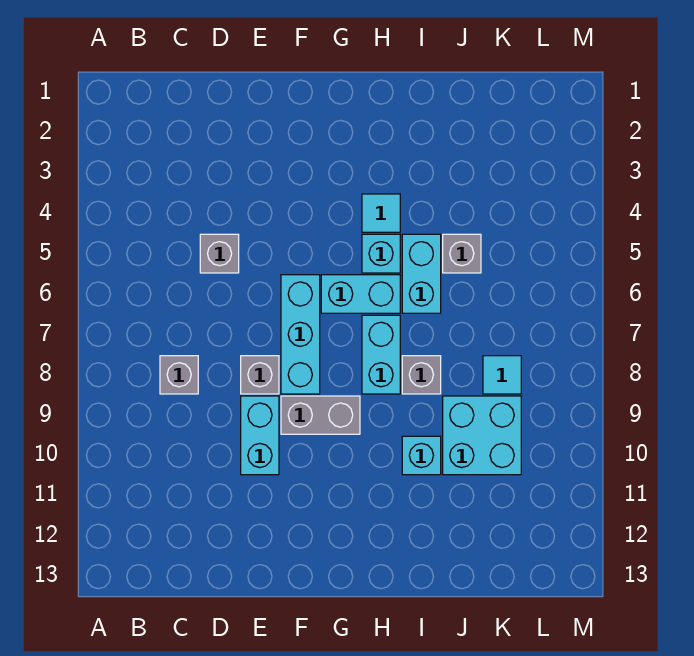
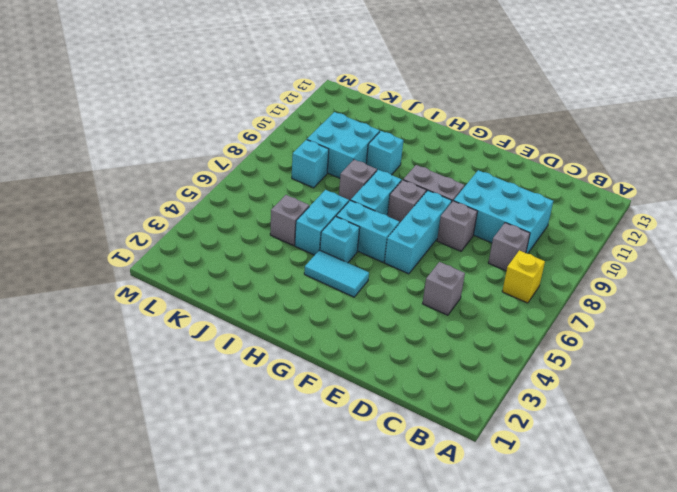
none -> yellow 1x1 brick [502,250,545,303]
cyan 1x2 brick [241,396,279,475] -> cyan 2x3 brick [454,170,553,253]
none -> grey 1x1 brick [388,180,426,223]
cyan 1x1 tile [362,194,400,232] -> cyan 1x2 tile [304,250,369,297]
cyan 1x1 tile [483,356,521,394] -> cyan 1x1 brick [292,140,329,188]

